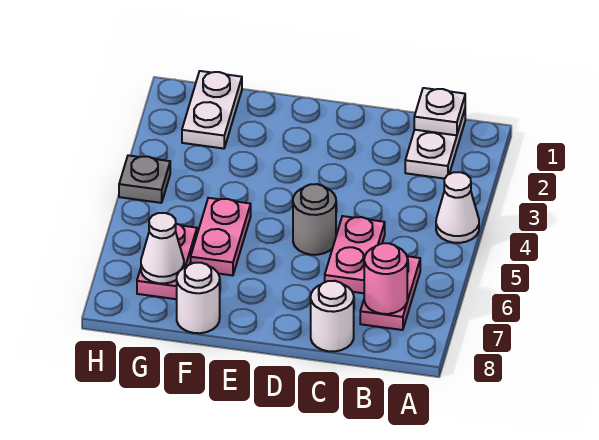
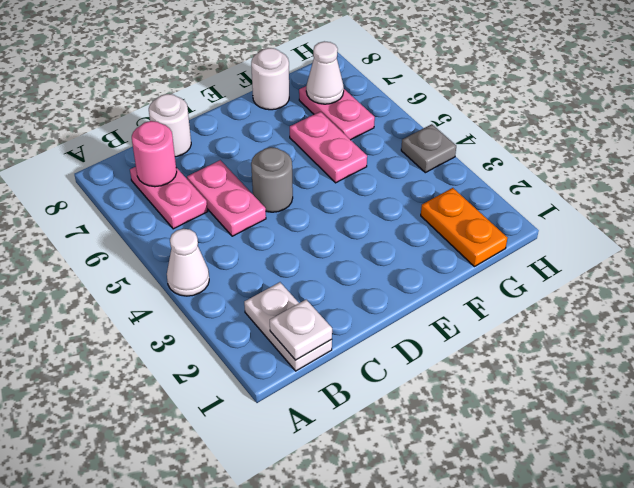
white 1x2 plate [182,71,242,149] -> orange 1x2 plate [421,188,508,267]

